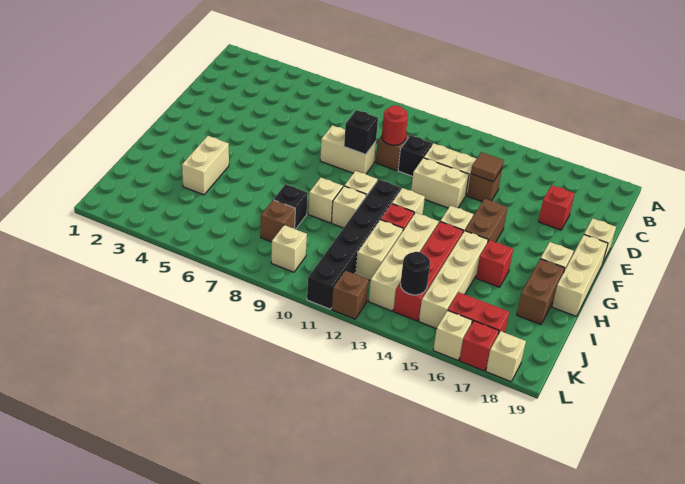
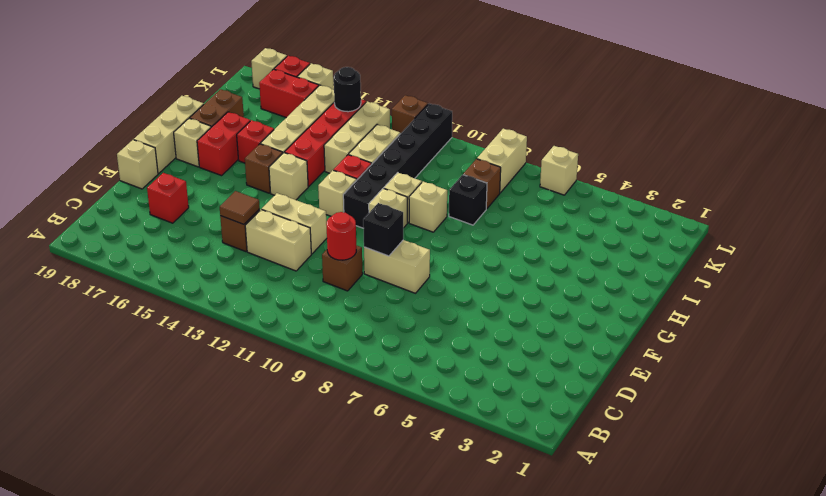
black 1x1 brick [398,135,432,176] -> none
brown 1x2 brick [465,199,508,242] -> brown 1x1 brick [245,144,283,193]
none -> red 1x2 brick [197,112,250,176]
tan 1x2 brick [182,136,229,195] -> tan 1x2 brick moved to [477,129,527,193]
tan 1x4 brick [369,213,439,311] -> tan 1x3 brick [324,101,390,173]
tan 1x1 brick [271,225,307,272] -> tan 1x1 brick moved to [540,146,578,195]

